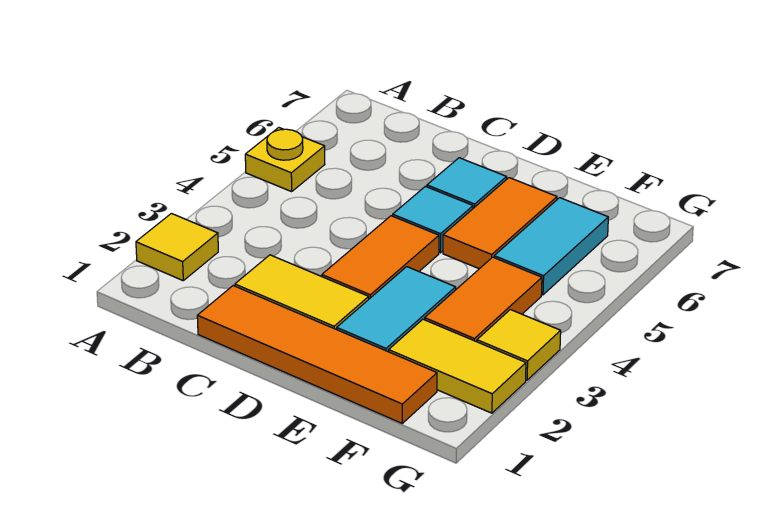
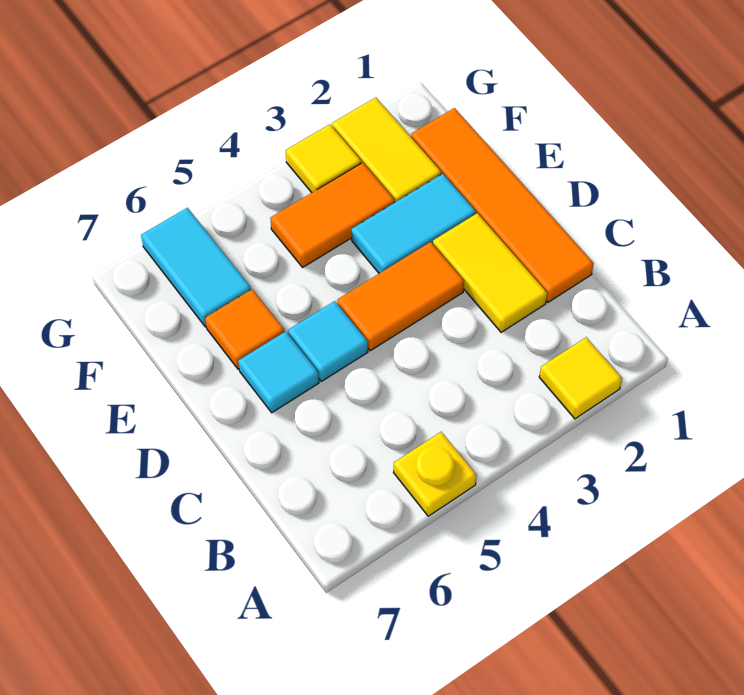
orange 1x2 tile [443,178,557,269] -> orange 1x1 tile [205,289,284,369]
cyan 1x2 tile [494,198,608,295] -> cyan 1x2 tile turned to [141,208,251,327]

